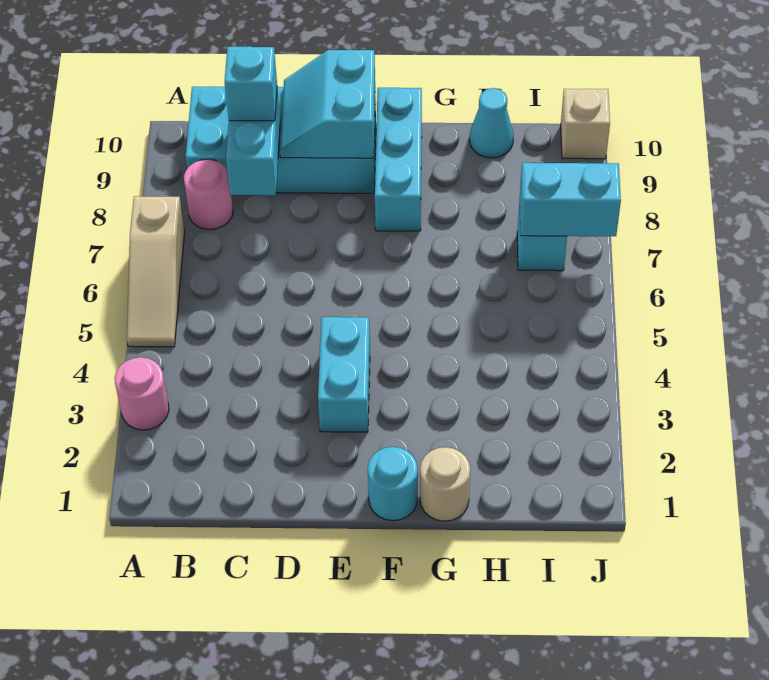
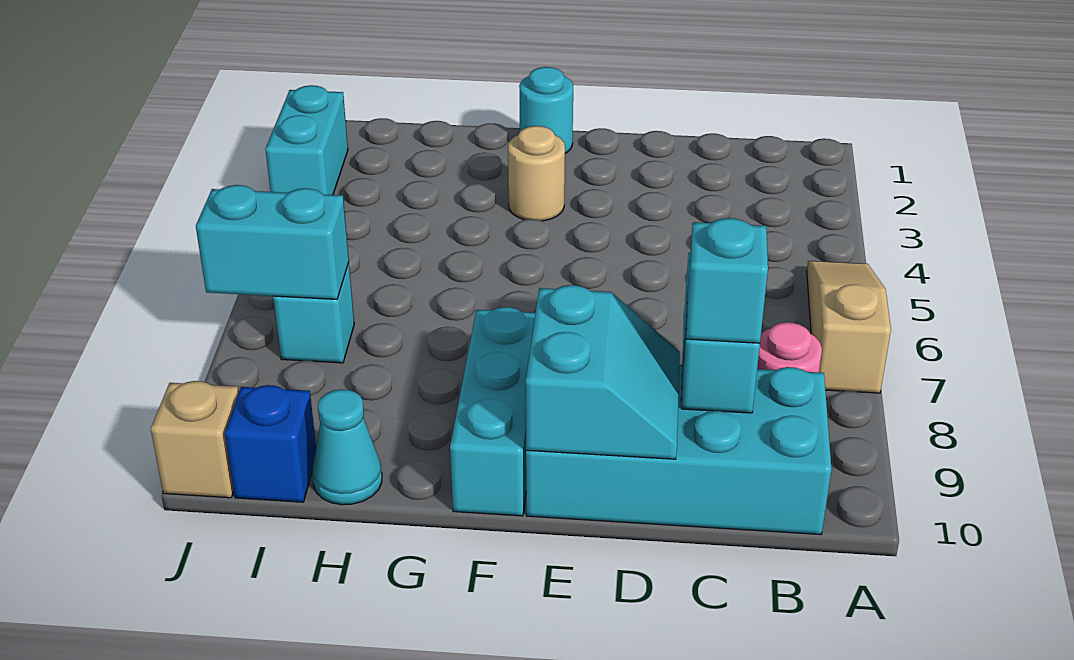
pink 1x1 round brick [115,357,169,430] -> none
cyan 1x2 brick [318,317,370,432] -> cyan 1x2 brick moved to [265,85,348,195]
tan 1x1 round brick [420,447,470,521] -> tan 1x1 round brick moved to [508,126,565,221]
none -> blue 1x1 brick [225,385,316,502]

